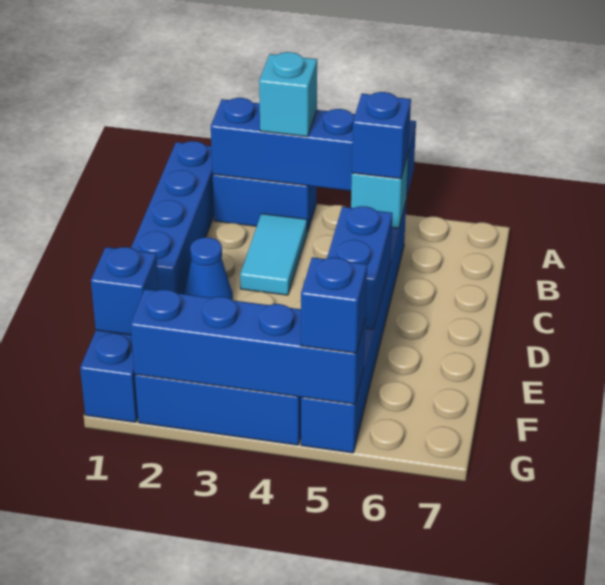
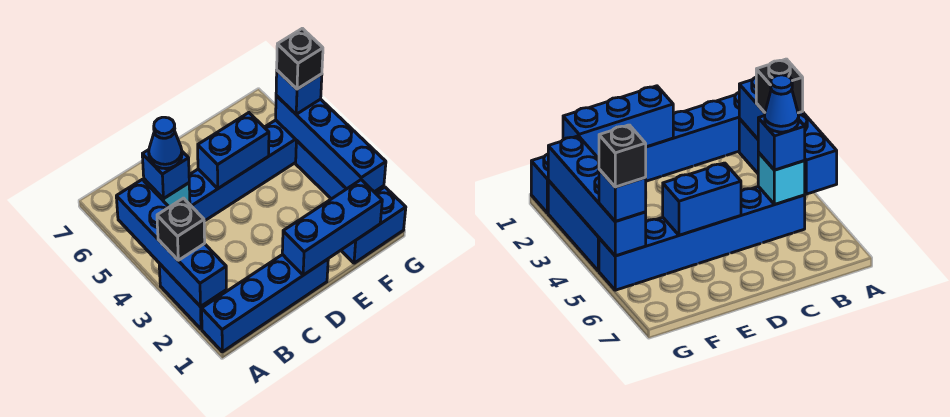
cyan 1x1 brick [259,52,317,137] -> black 1x1 brick [157,198,205,260]
cyan 1x2 tile [240,214,307,295] -> none
blue 1x1 cone [184,237,233,300] -> blue 1x1 cone moved to [149,117,182,169]
blue 1x1 brick [91,247,159,335] -> blue 1x3 brick [282,180,382,275]
none -> black 1x1 brick [277,28,323,89]

